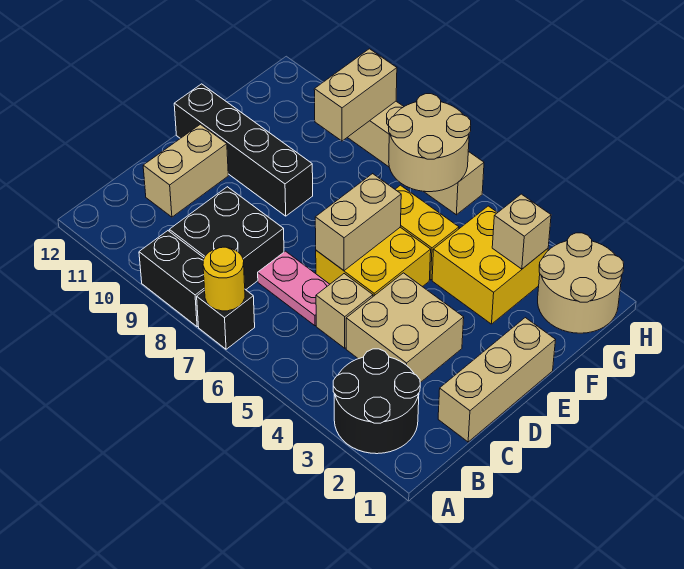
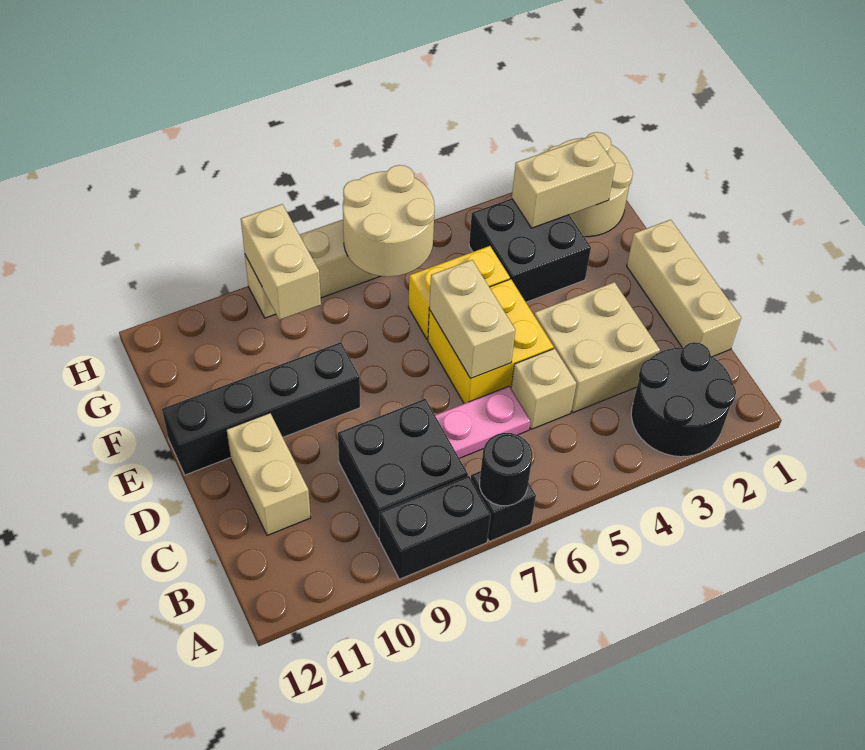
yellow 1x1 round brick [203,247,245,311] -> black 1x1 round brick [480,433,532,506]
yellow 2x2 brick [432,206,548,324] -> black 2x2 brick [469,199,591,302]
tan 1x1 brick [492,194,551,269] -> tan 1x2 brick [512,135,615,228]

